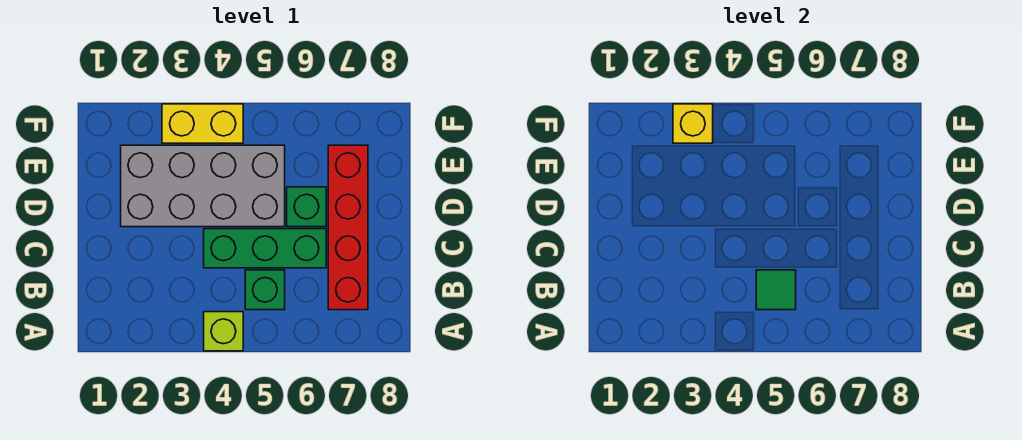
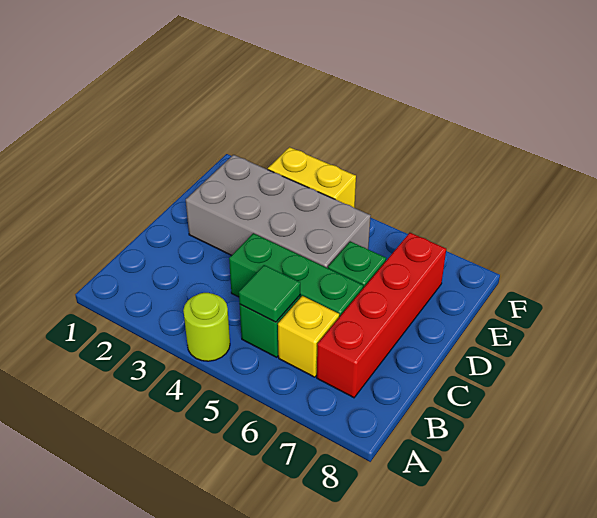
lime 1x1 brick [204,312,243,351] -> lime 1x1 round brick [183,293,230,361]
yellow 1x1 brick [673,104,713,143] -> yellow 1x1 brick moved to [278,296,339,377]

